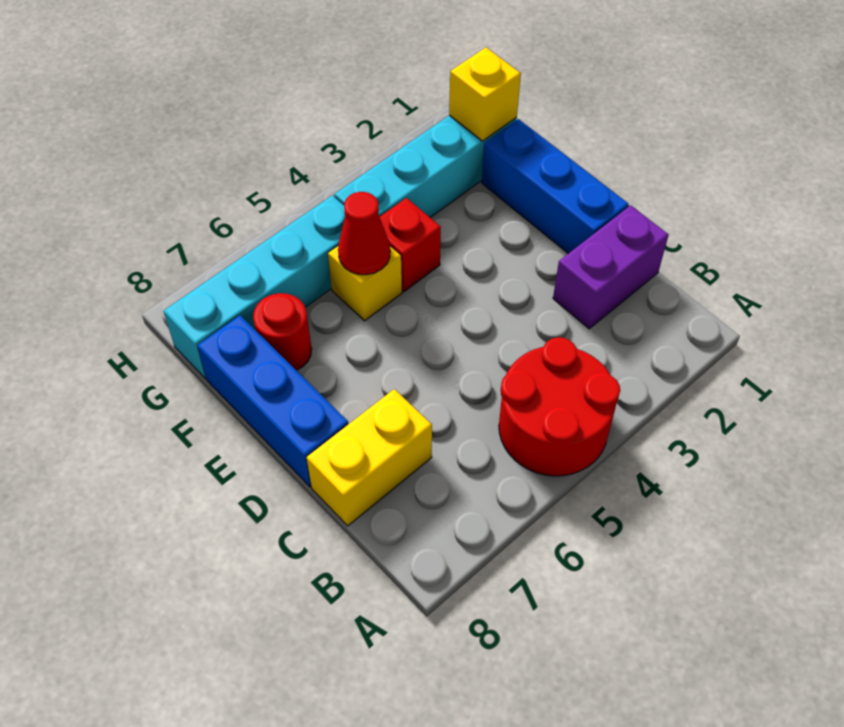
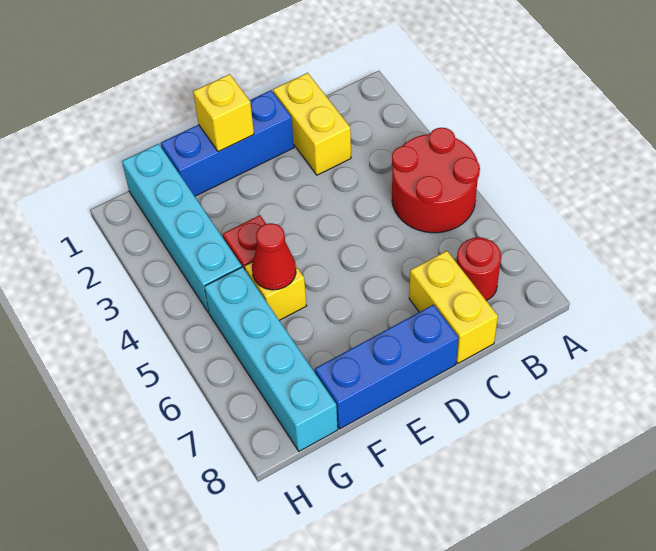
purple 1x2 brick [553,205,669,329] -> yellow 1x2 brick [273,73,351,175]
red 1x1 round brick [253,293,312,370] -> red 1x1 round brick moved to [457,237,501,300]
yellow 1x1 brick [449,47,521,141] -> yellow 1x1 brick moved to [193,74,254,152]

